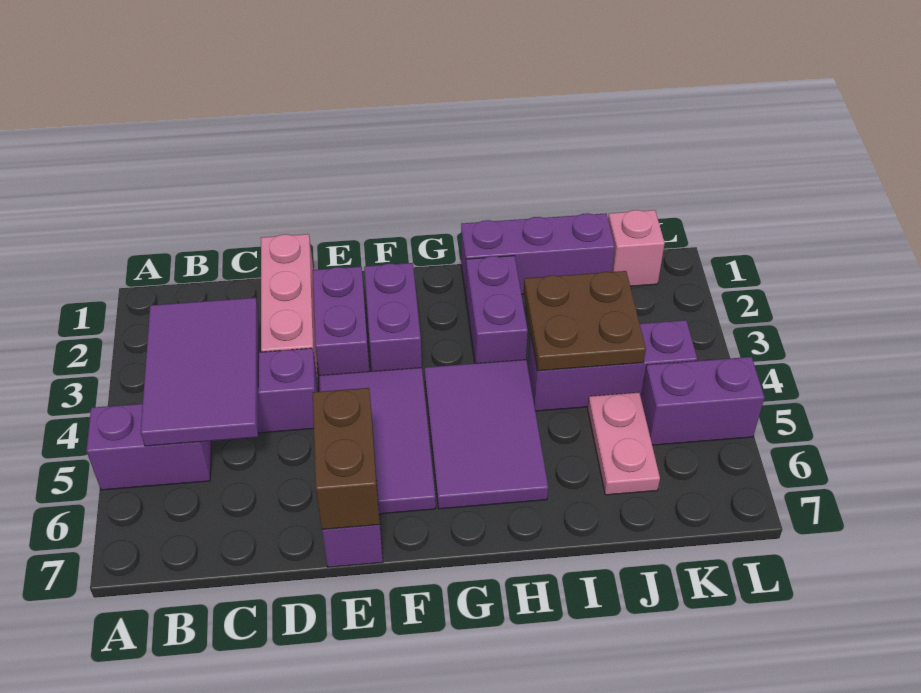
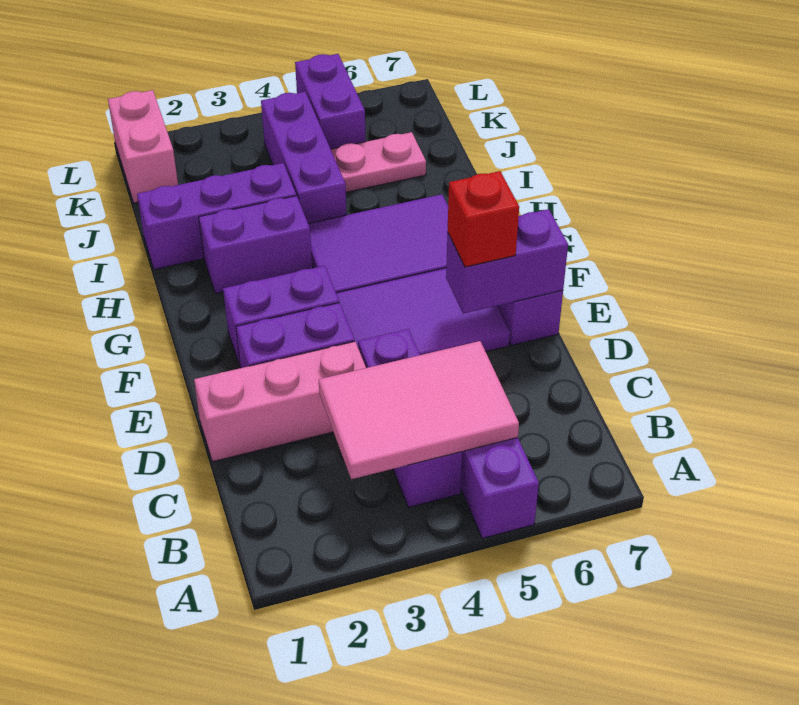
purple 2x3 tile [141,298,258,446] -> pink 2x3 tile [319,341,519,479]
brown 1x2 brick [313,388,380,529] -> purple 1x2 brick [446,209,568,314]
none -> red 1x1 brick [448,171,519,267]
purple 1x3 brick [461,213,615,296] -> purple 1x3 brick turned to [137,163,296,270]
brown 2x2 plate [524,271,646,371] -> none
pink 1x1 brick [608,210,665,286] -> pink 1x2 brick [108,90,178,203]

